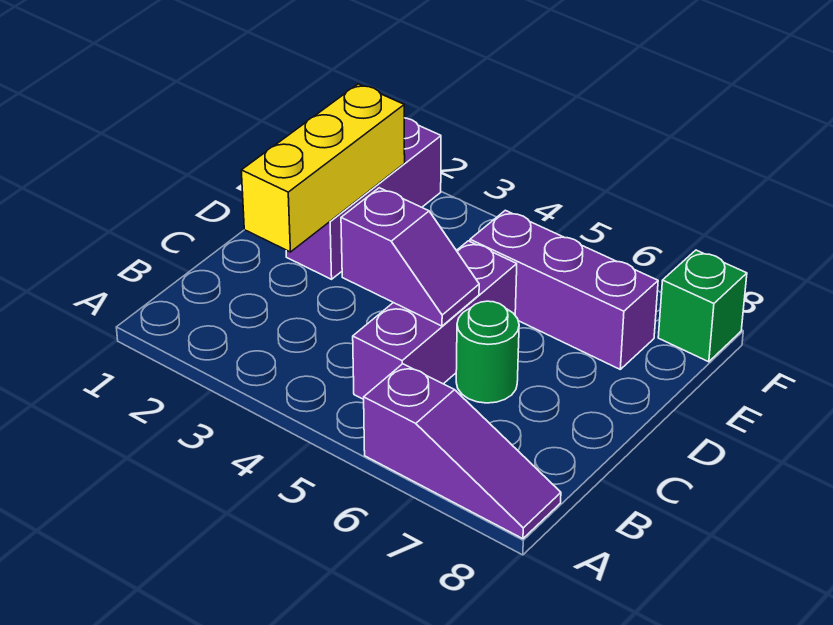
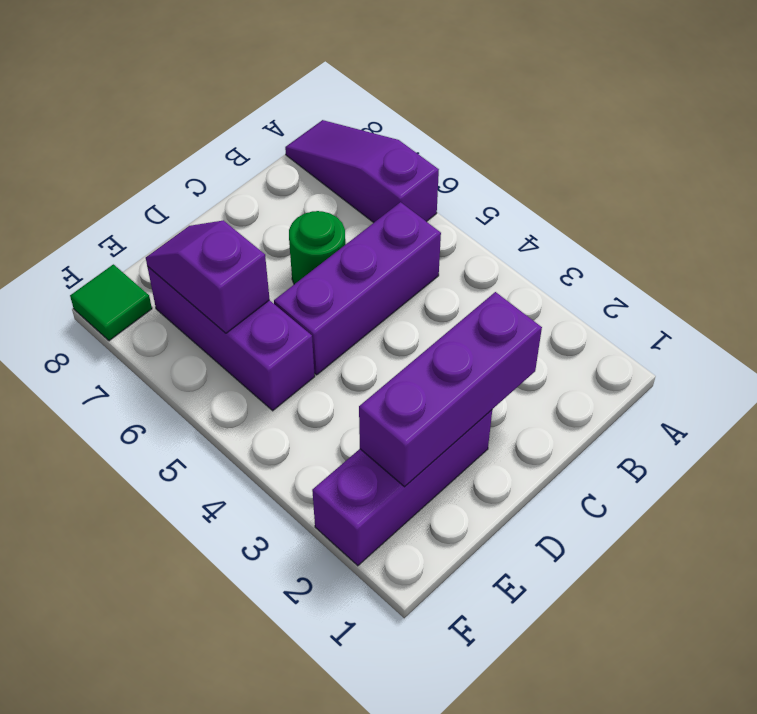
yellow 1x3 brick [241,84,405,252] -> purple 1x3 brick [359,292,542,487]
purple 1x2 slope [341,188,479,326] -> purple 1x2 slope moved to [146,220,270,333]
green 1x1 brick [658,250,747,362] -> green 1x1 tile [70,264,152,341]

